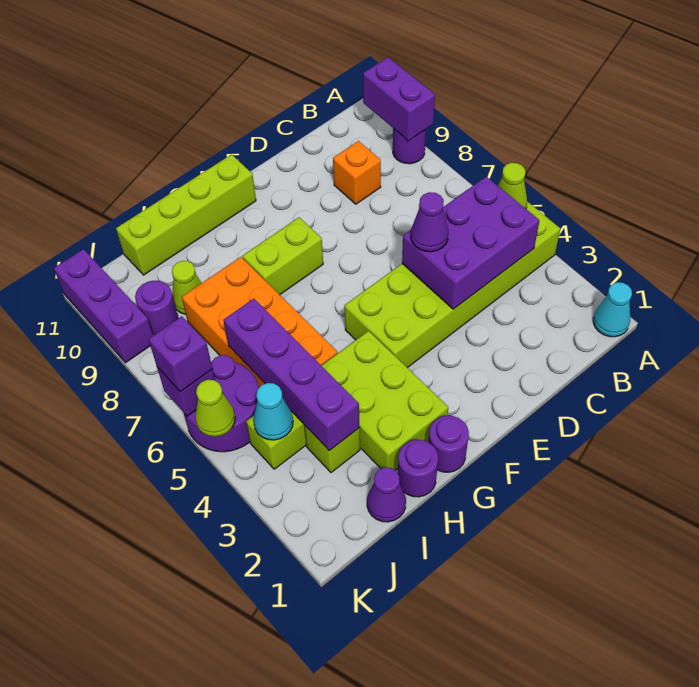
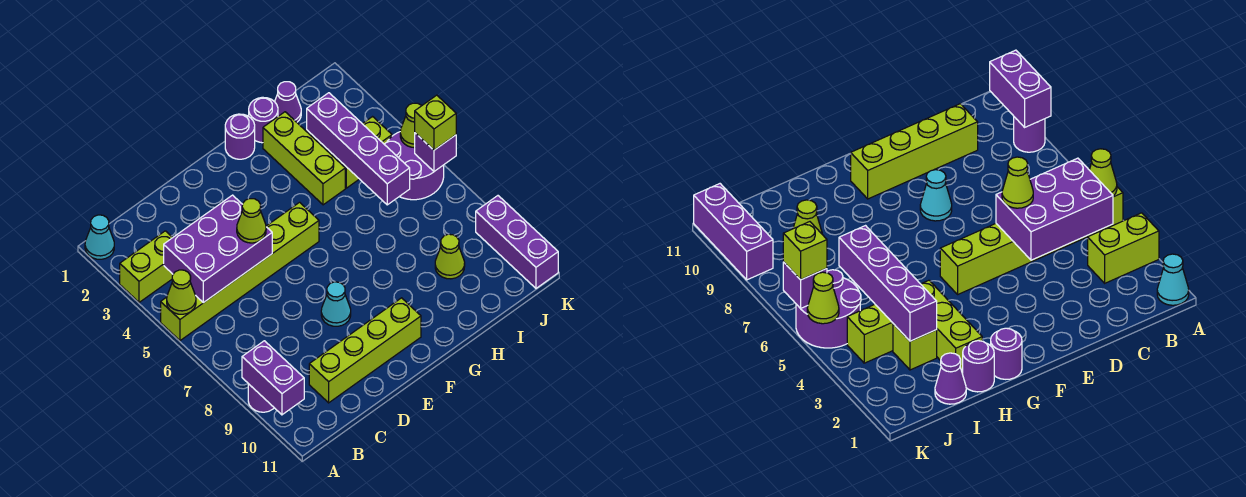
lime 2x6 brick [344,201,560,368] -> lime 1x6 brick [161,202,319,341]
orange 1x1 brick [333,141,381,204] -> none
purple 1x1 cone [411,192,448,252] -> lime 1x1 cone [237,199,266,243]
lime 1x2 brick [242,218,323,295] -> lime 1x2 brick moved to [120,231,173,302]
lime 1x4 brick [116,155,256,275] -> lime 1x4 brick moved to [309,298,421,403]
lime 2x3 brick [322,331,448,470] -> lime 1x3 brick [263,112,345,205]
orange 2x4 brick [182,257,337,388] -> none
cyan 1x1 cone [253,383,293,440] -> cyan 1x1 cone moved to [321,282,351,326]
purple 1x1 round brick [135,281,178,335] -> none
purple 1x1 brick [149,316,212,392] -> lime 1x1 brick [415,95,456,150]

